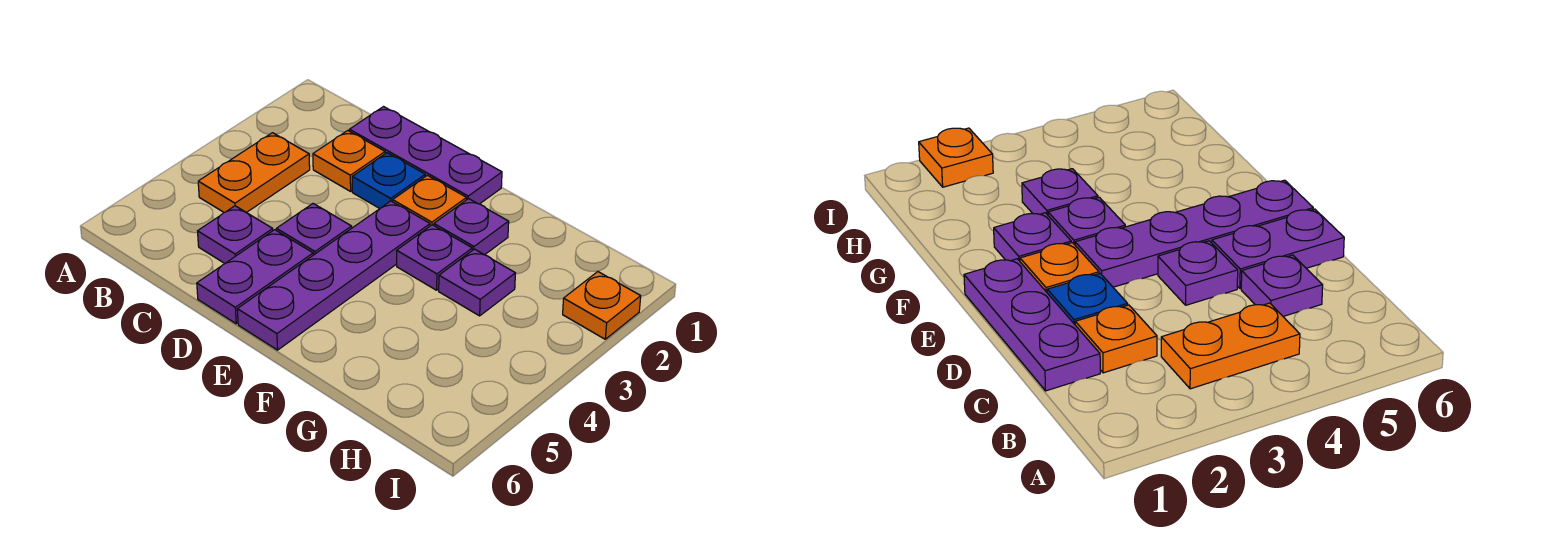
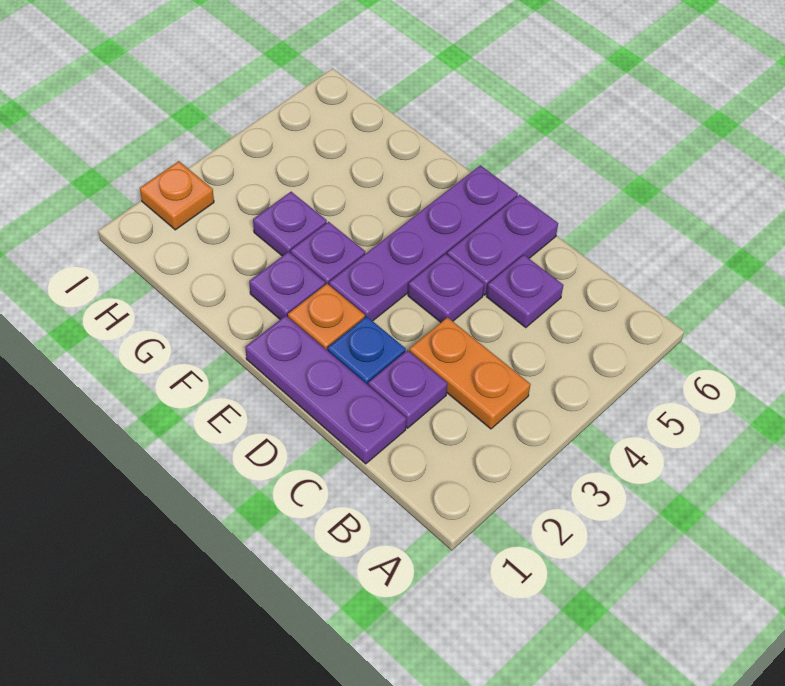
orange 1x2 plate [198,133,310,213] -> orange 1x2 plate turned to [409,317,531,429]
orange 1x1 plate [313,131,385,191] -> purple 1x1 plate [368,350,448,428]

